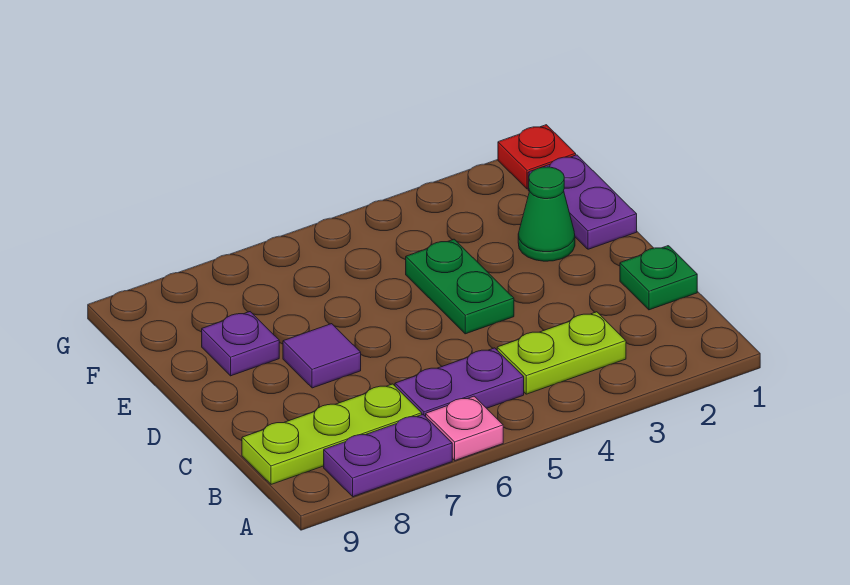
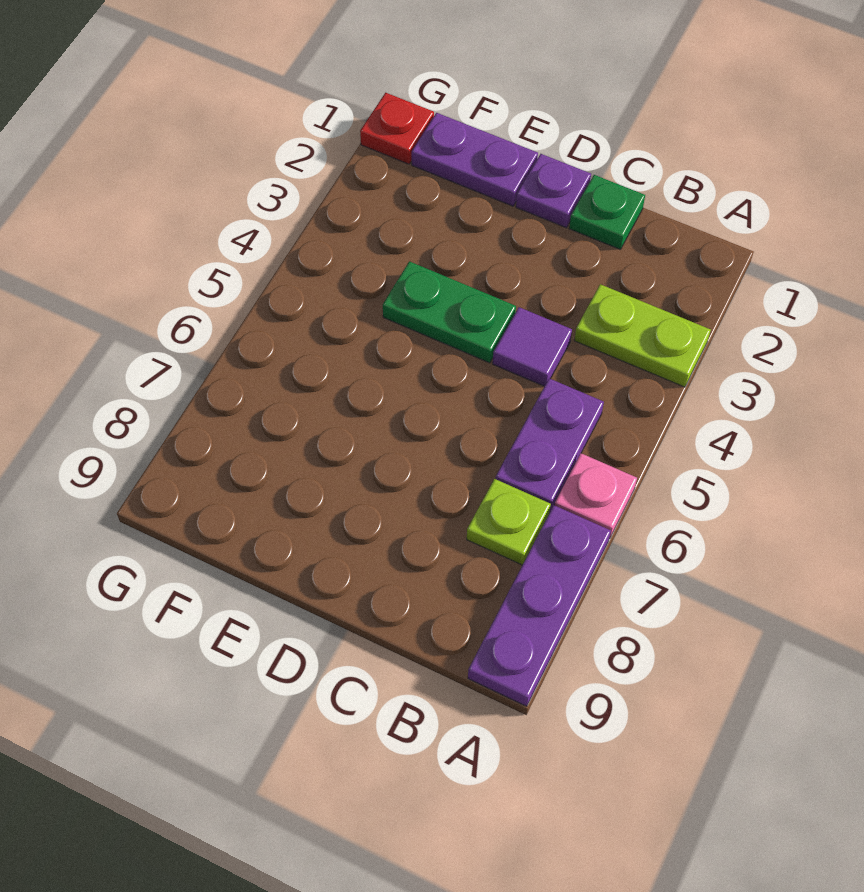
purple 1x2 plate [324,414,452,497] -> purple 1x3 plate [468,505,611,706]
lime 1x2 plate [497,312,626,394] -> lime 1x2 plate turned to [574,284,711,387]
lime 1x3 plate [242,384,422,484] -> lime 1x1 plate [467,479,551,565]
purple 1x1 tile [283,324,361,388] -> purple 1x1 tile moved to [493,307,572,386]
green 1x1 cone [518,167,575,261] -> none
purple 1x1 plate [202,312,279,376] -> purple 1x1 plate moved to [516,154,591,228]

